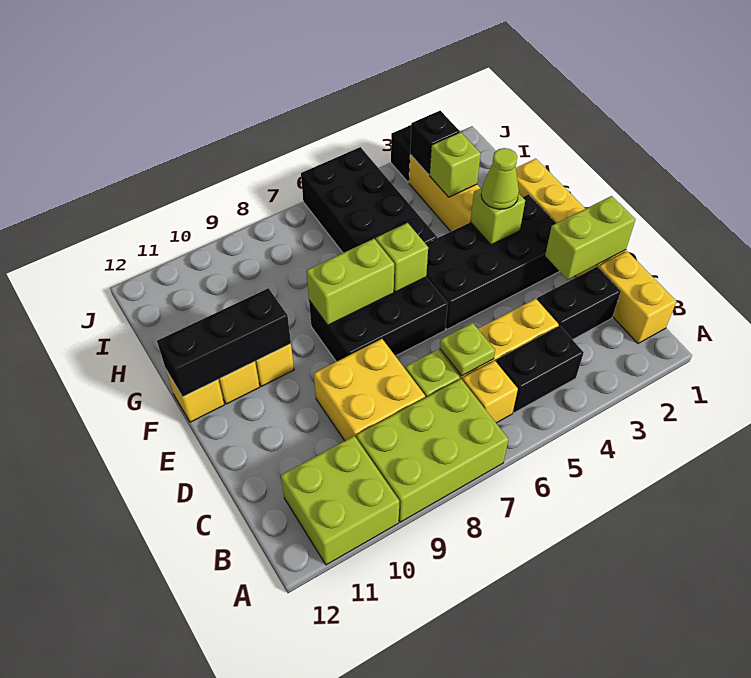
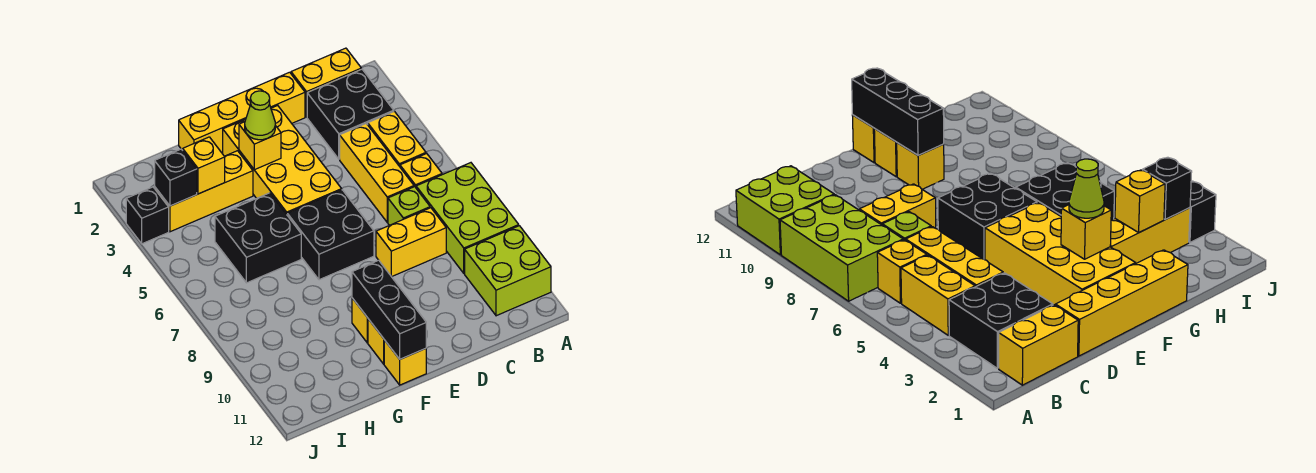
black 1x2 brick [496,326,584,413] -> yellow 1x2 brick [368,111,426,167]
black 1x2 brick [537,266,621,340] -> black 2x2 brick [307,69,394,159]
lime 1x1 plate [440,323,495,376] -> none
yellow 2x2 brick [314,339,425,441] -> yellow 1x2 brick [376,208,446,277]
lime 1x2 brick [545,196,635,280] -> none
black 2x4 brick [426,194,560,329] -> yellow 2x4 brick [222,105,342,214]
black 2x3 brick [309,277,448,362] -> black 2x2 brick [287,190,374,280]
lime 1x1 brick [470,188,525,245] -> yellow 1x1 brick [239,122,281,170]
lime 1x1 brick [376,223,428,292] -> none
lime 1x2 brick [306,239,394,325] -> none
black 2x4 brick [301,147,437,253] -> black 2x2 brick [215,193,301,283]
lime 1x1 brick [430,132,481,197] -> yellow 1x1 brick [183,137,225,194]

